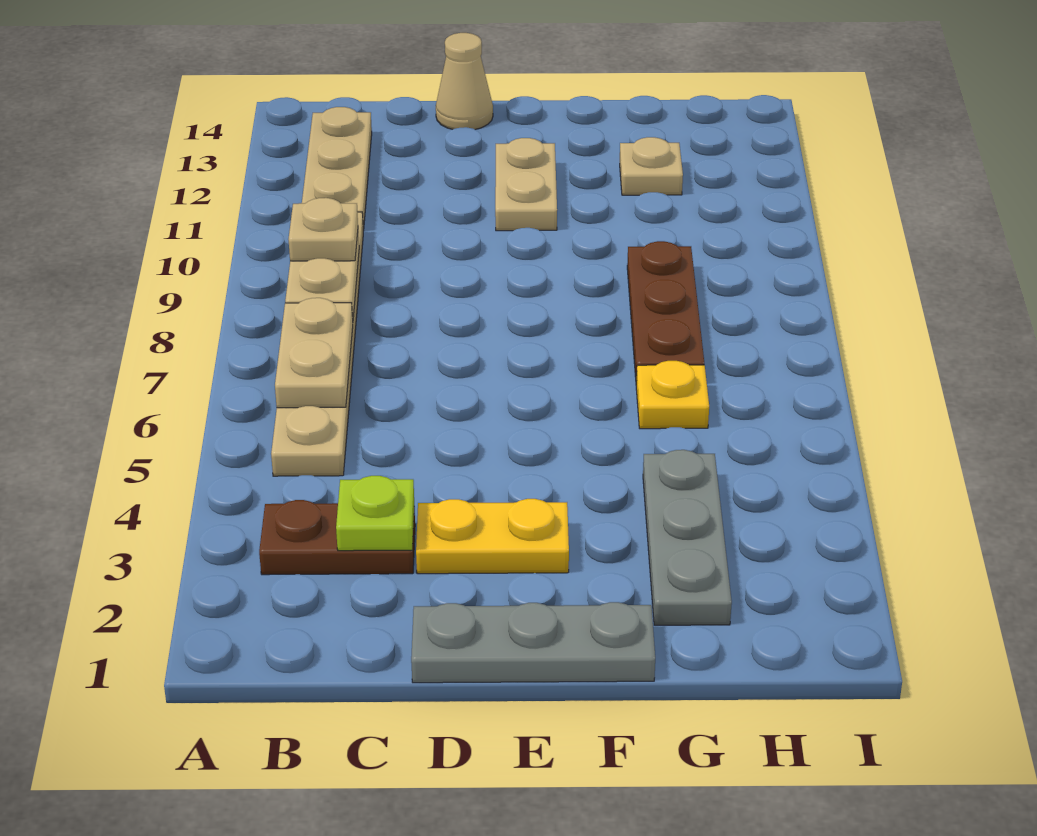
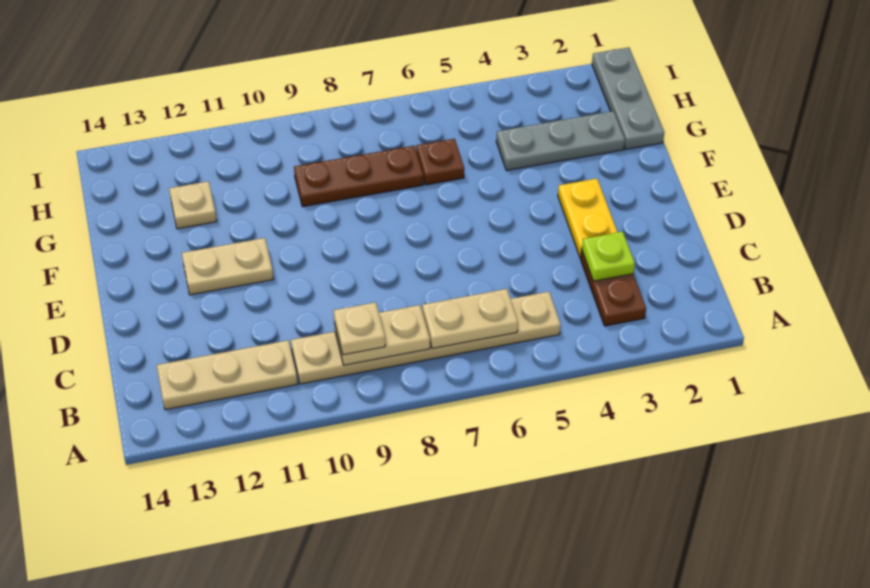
grey 1x3 plate [411,602,655,683] -> grey 1x3 plate moved to [592,47,664,149]
tan 1x1 cone [436,33,493,130] -> none
yellow 1x1 plate [636,361,709,429] -> brown 1x1 plate [416,139,464,185]

